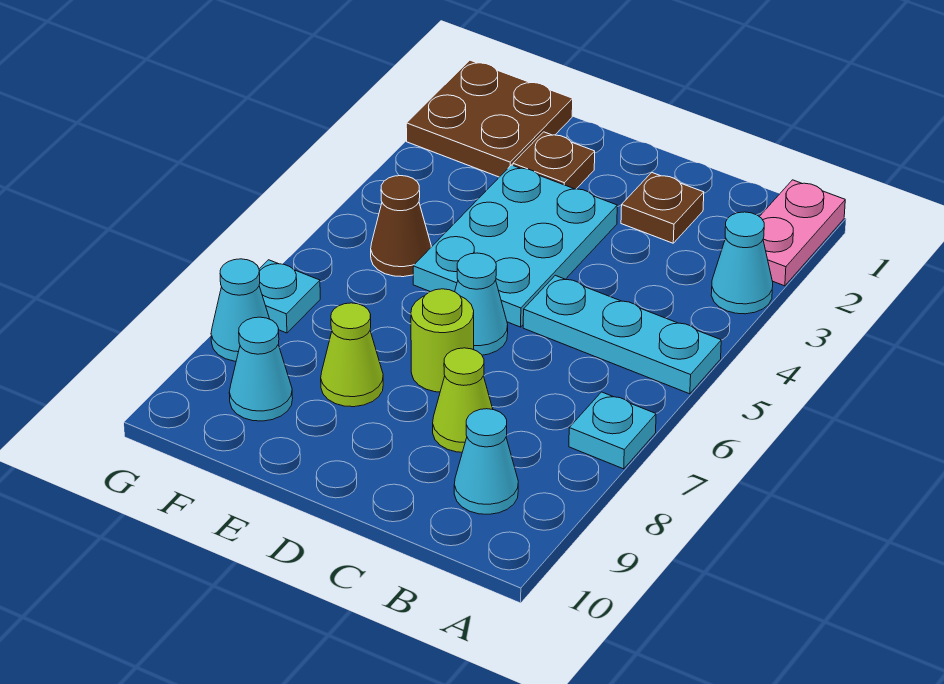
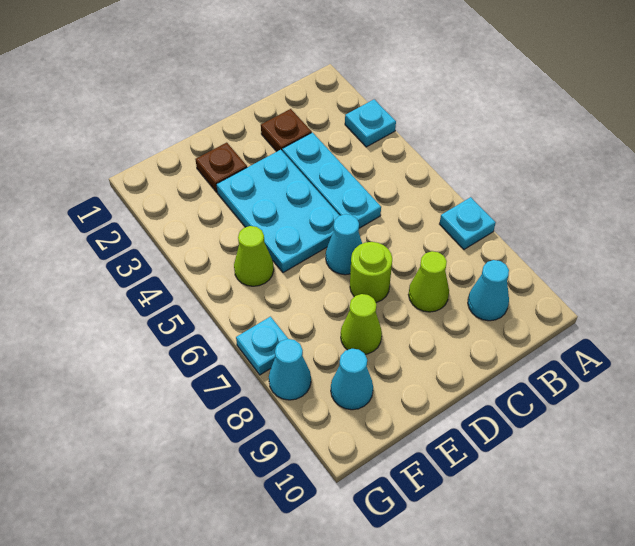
pink 1x2 plate [759,180,845,286] -> none
cyan 1x1 cone [711,212,773,314] -> cyan 1x1 plate [345,99,396,147]
cyan 1x3 plate [523,275,721,394] -> cyan 1x3 plate turned to [282,133,381,228]
brown 2x2 plate [406,60,573,177] -> none
brown 1x1 cone [371,176,431,277] -> lime 1x1 cone [234,226,274,286]

